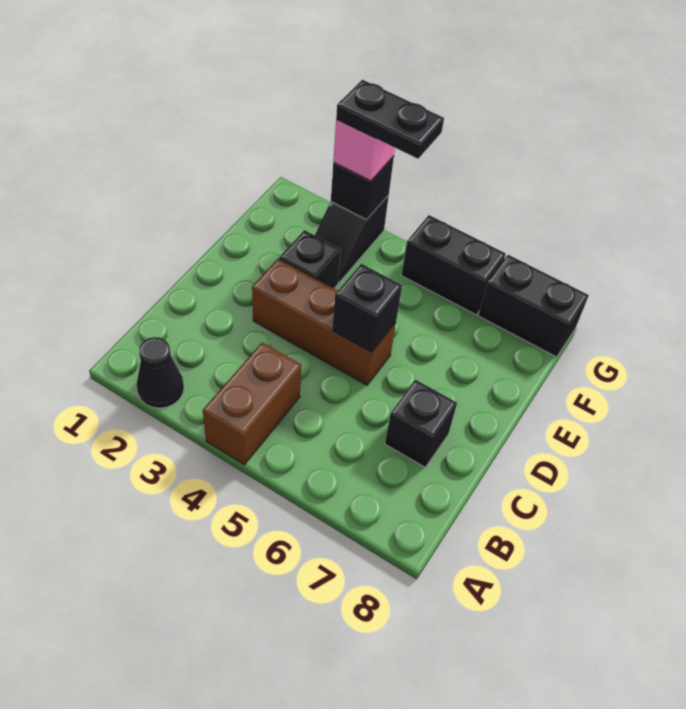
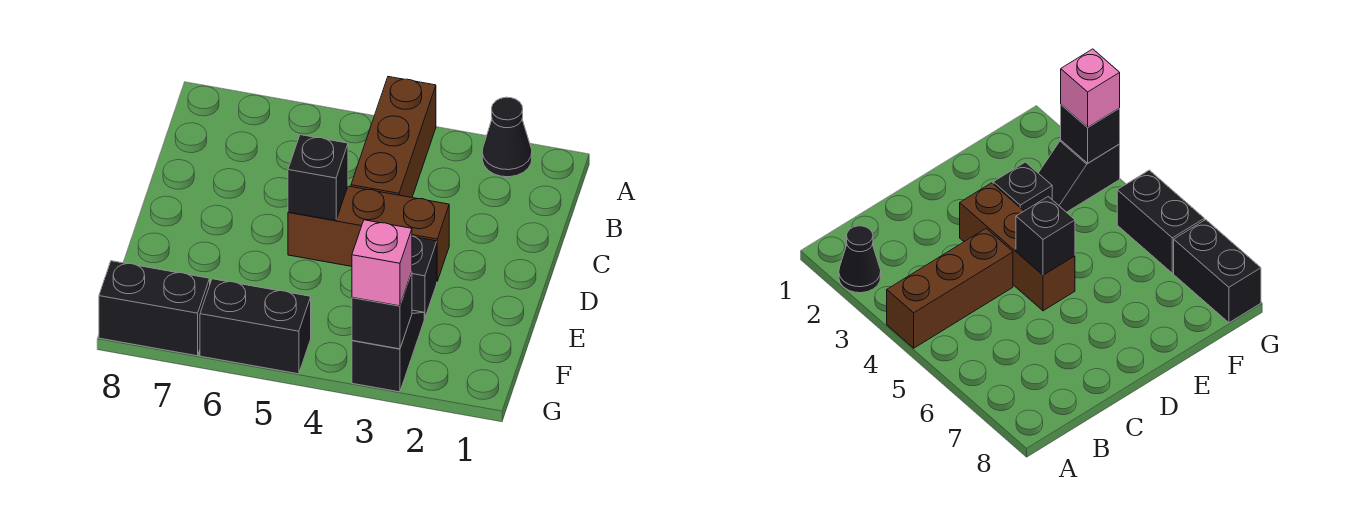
brown 1x2 brick [203,342,301,465] -> brown 1x3 brick [351,77,436,198]
black 1x1 brick [385,380,457,467] -> none
black 1x2 plate [336,80,444,159] -> none

